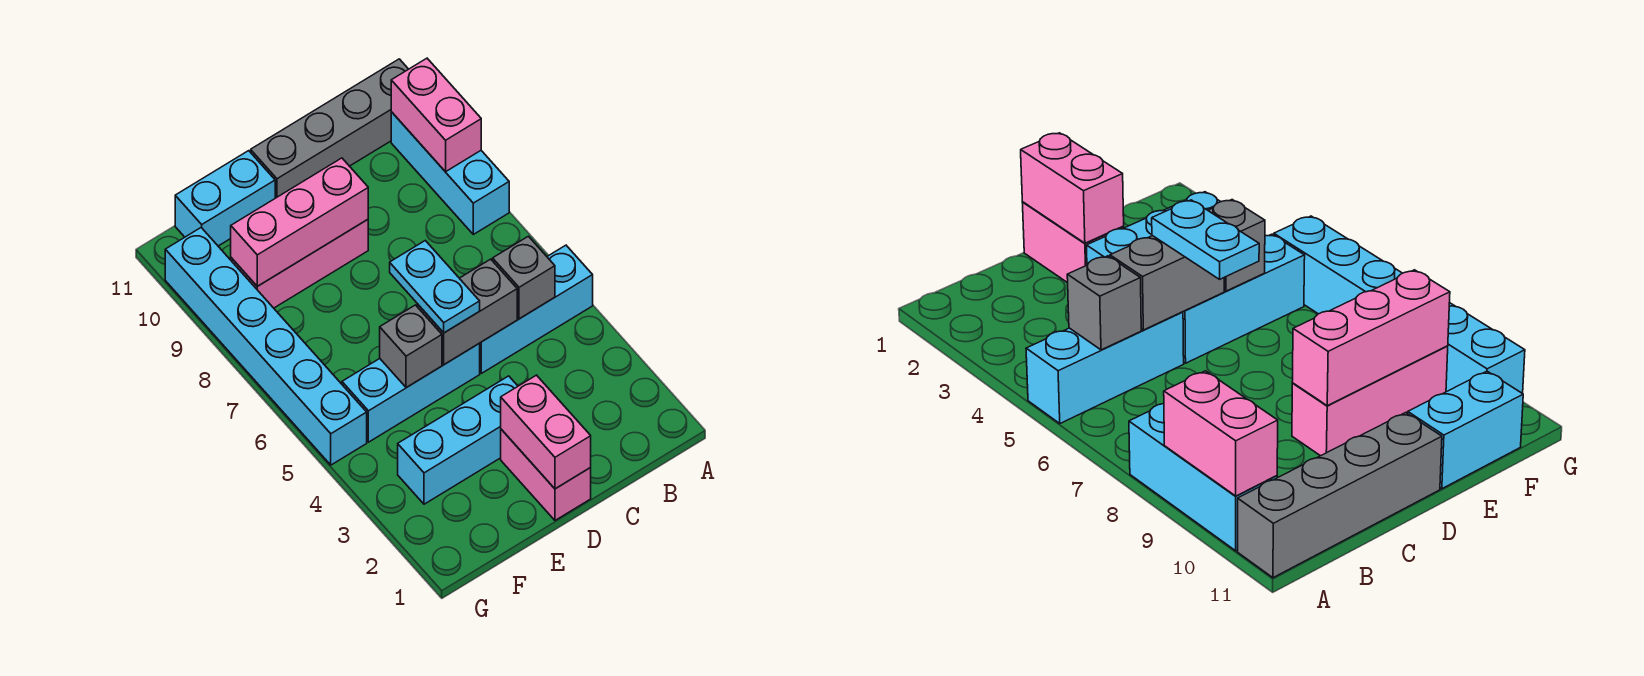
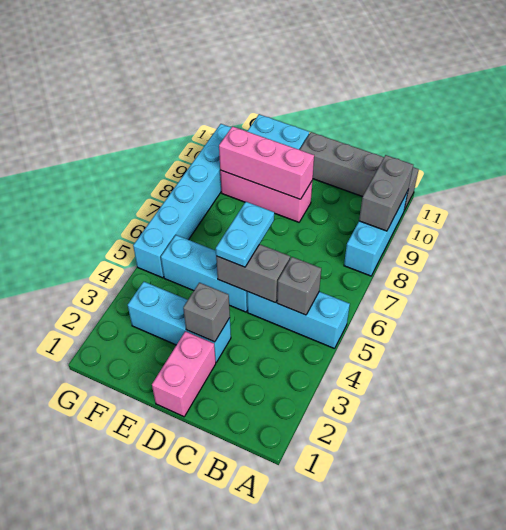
pink 1x2 brick [391,58,481,172] -> grey 1x2 brick [359,155,413,231]
pink 1x2 brick [501,375,591,489] -> none
grey 1x1 brick [380,305,442,388] -> grey 1x1 brick moved to [183,283,230,342]

